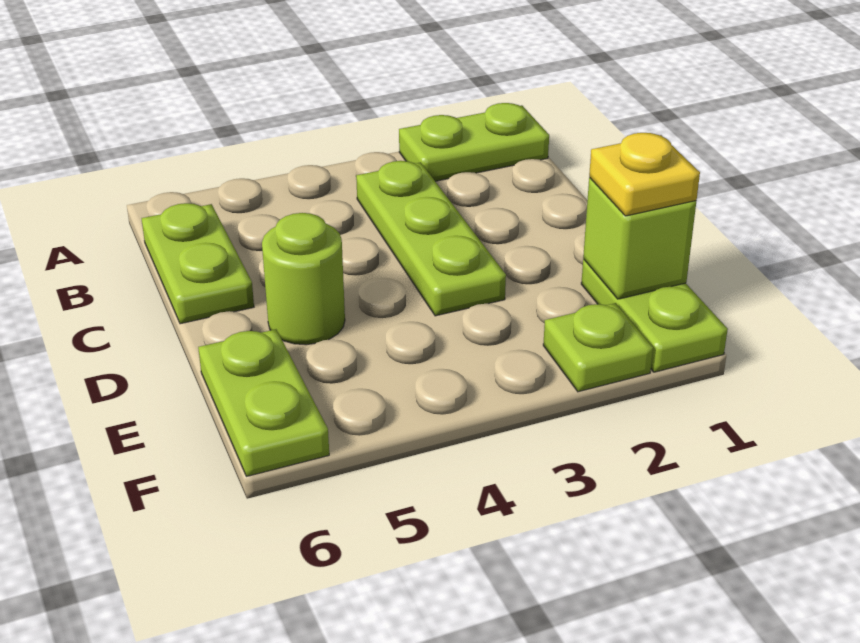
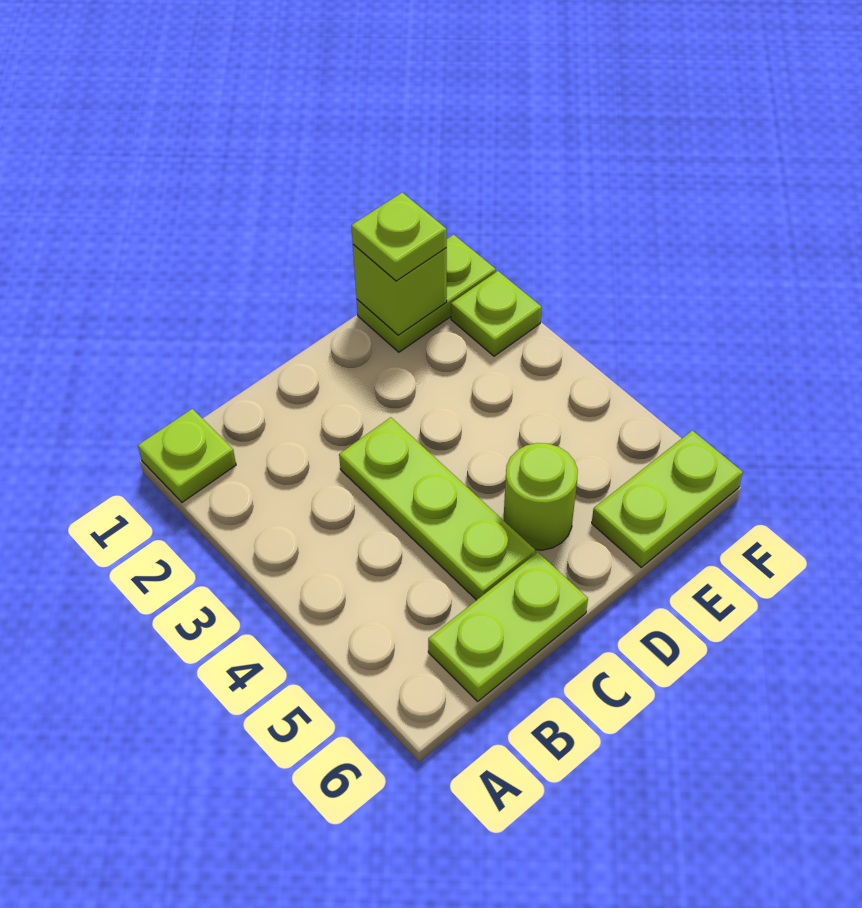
lime 1x2 plate [399,103,549,181] -> lime 1x1 plate [138,409,236,502]
lime 1x3 plate [356,161,506,316] -> lime 1x3 plate turned to [339,417,535,600]
yellow 1x1 plate [589,133,700,216] -> lime 1x1 plate [351,193,447,281]

